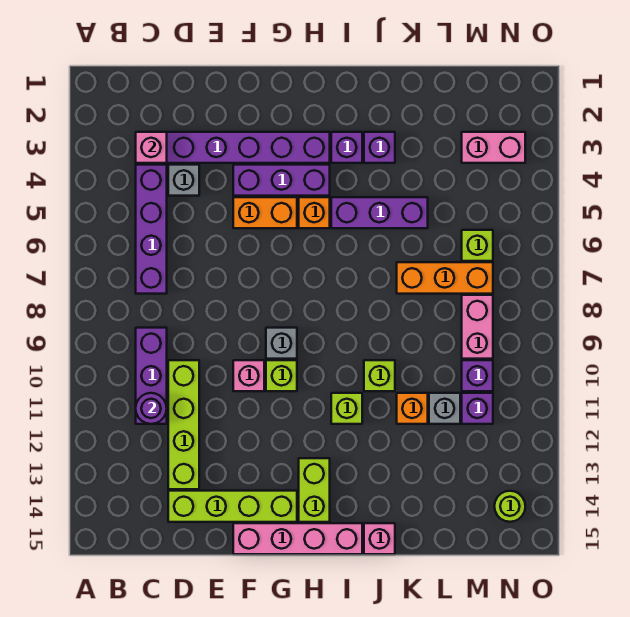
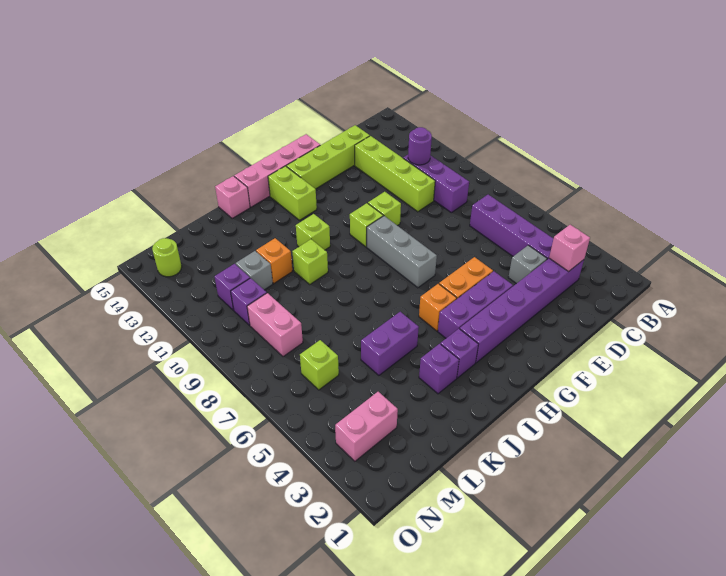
pink 1x1 brick [233,360,264,391] -> lime 1x1 brick [368,192,401,226]
grey 1x1 brick [266,328,297,359] -> grey 1x3 brick [367,216,437,288]
purple 1x3 brick [331,197,428,228] -> purple 1x2 brick [361,312,419,375]
orange 1x3 brick [397,262,493,294] -> none

